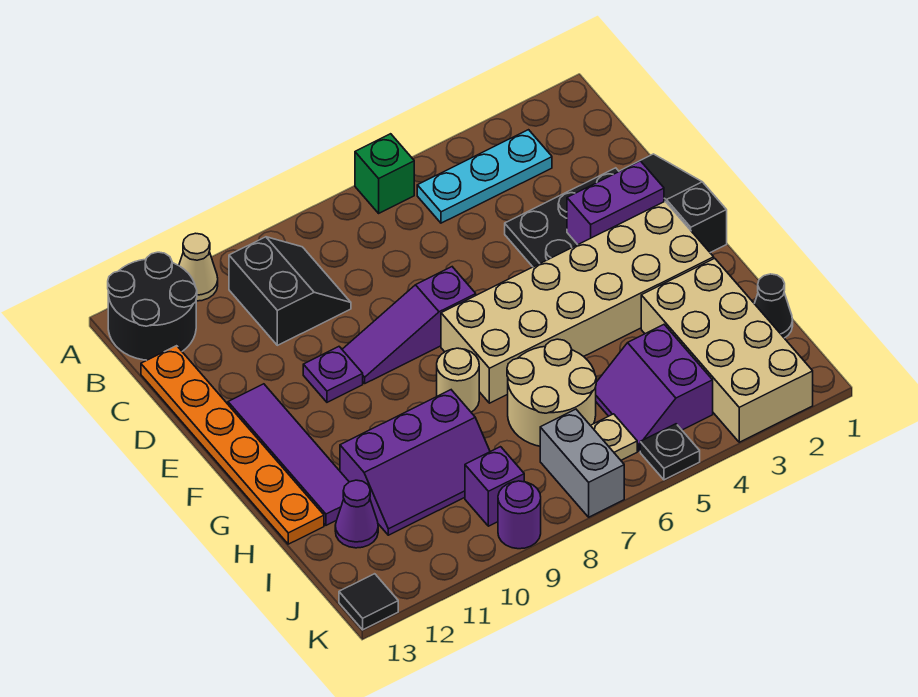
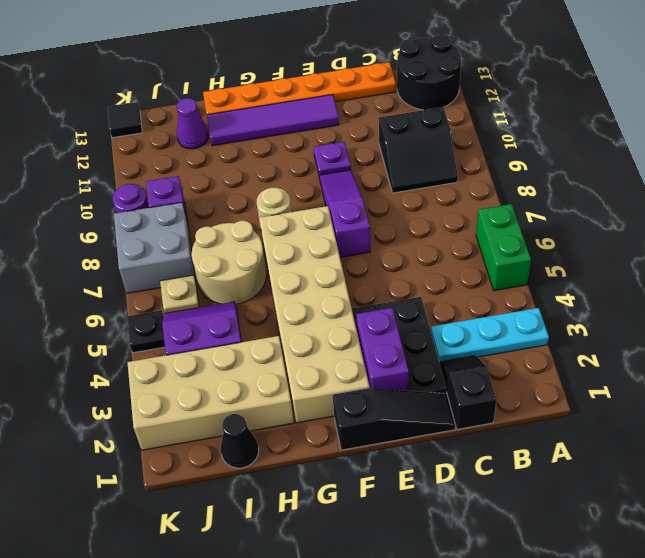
green 1x1 brick [355,134,414,213] -> green 1x2 brick [476,204,531,291]
tan 1x1 cone [179,233,218,301] -> none
cyan 1x3 plate [417,130,552,223] -> cyan 1x3 plate turned to [431,308,549,363]
none -> black 1x2 slope [440,355,496,429]
purple 2x3 slope [340,390,490,535] -> none
grey 1x2 brick [540,409,624,517] -> grey 2x2 brick [114,202,195,293]

